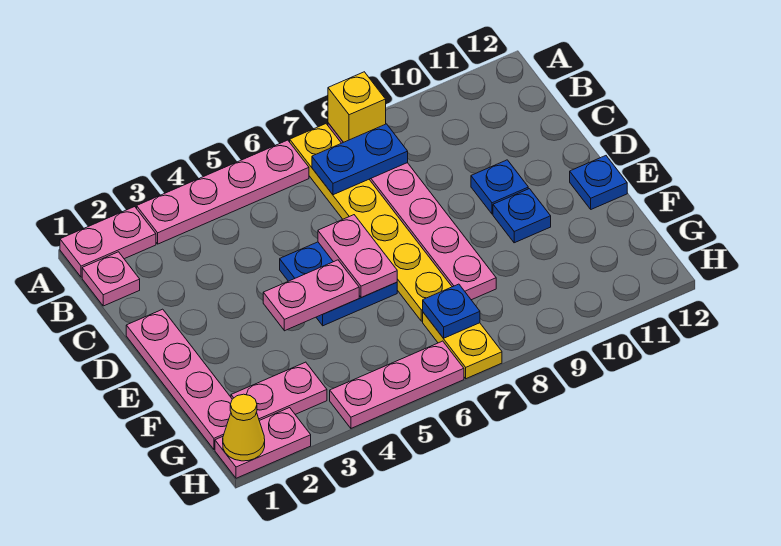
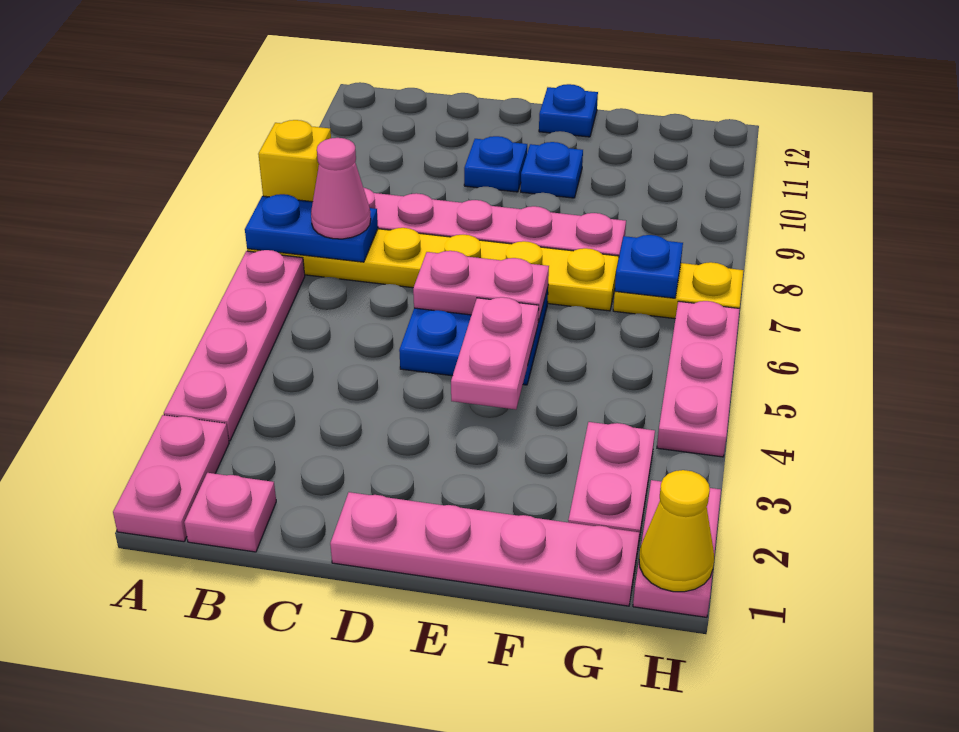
blue 1x2 plate [312,124,408,195] -> blue 1x2 plate turned to [245,194,378,262]
none -> pink 1x1 cone [311,138,371,239]

